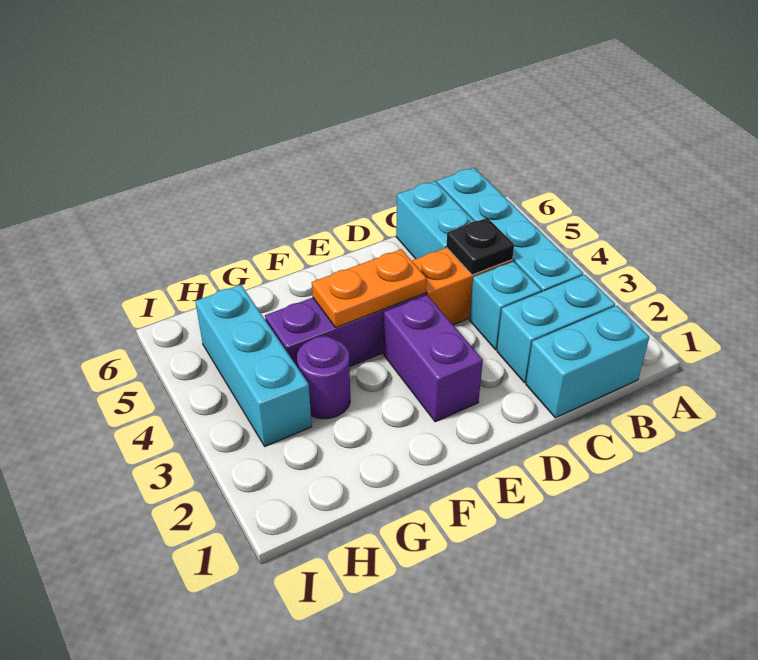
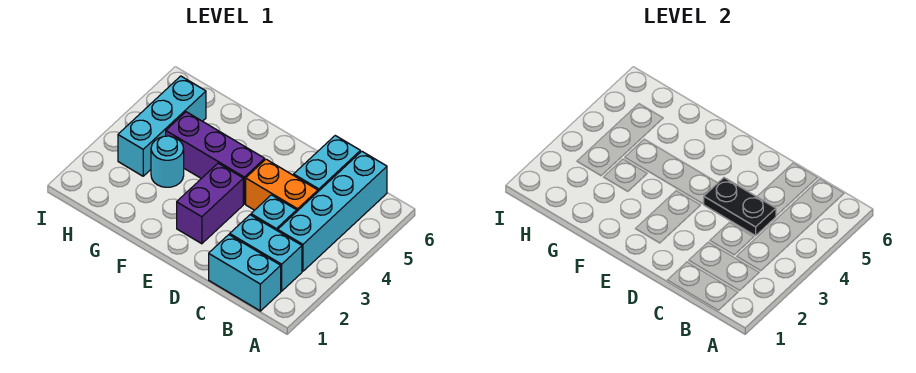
black 1x1 plate [446,218,514,275] -> black 1x2 plate [703,178,776,236]
orange 1x2 plate [312,249,427,328] -> none
purple 1x1 round brick [297,336,350,419] -> cyan 1x1 round brick [151,136,184,187]

